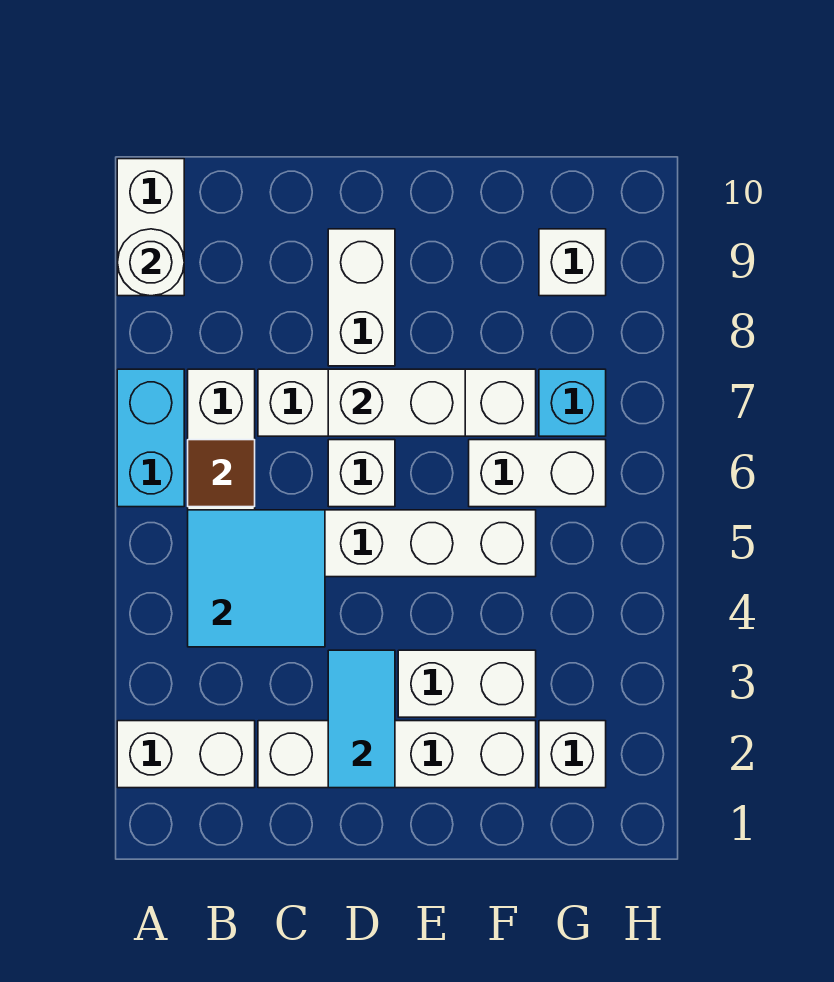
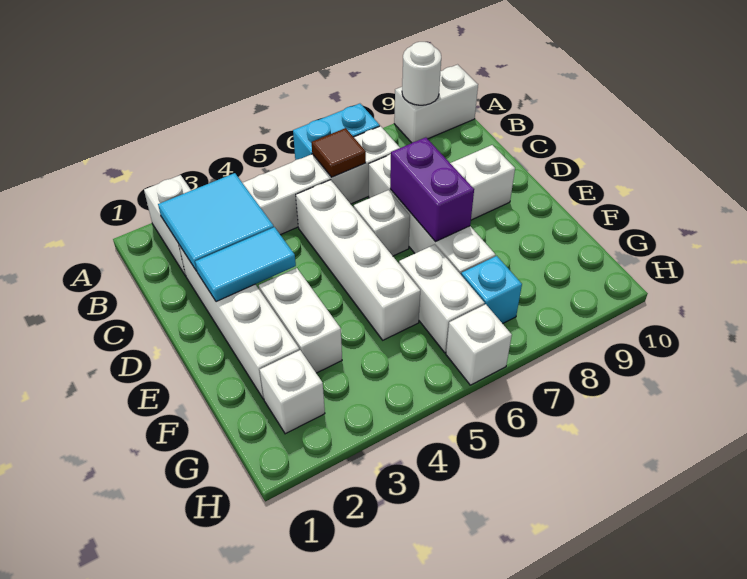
cyan 2x2 tile [188,510,325,647] -> cyan 2x2 tile moved to [158,173,274,271]
white 1x2 brick [328,369,465,436] -> purple 1x2 brick [390,137,474,242]
white 1x1 brick [539,229,606,296] -> white 1x1 brick moved to [446,304,512,385]

